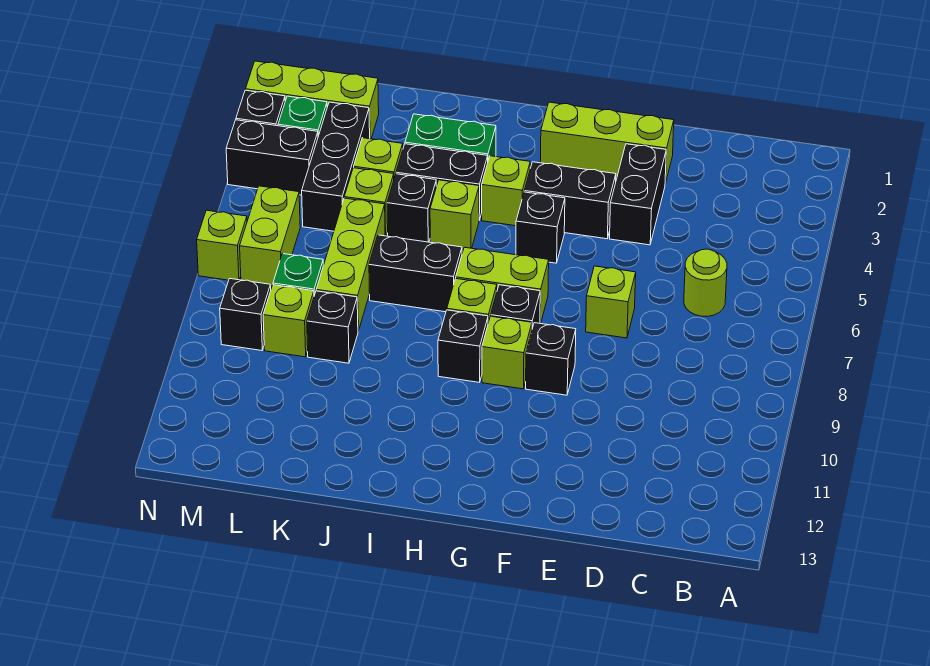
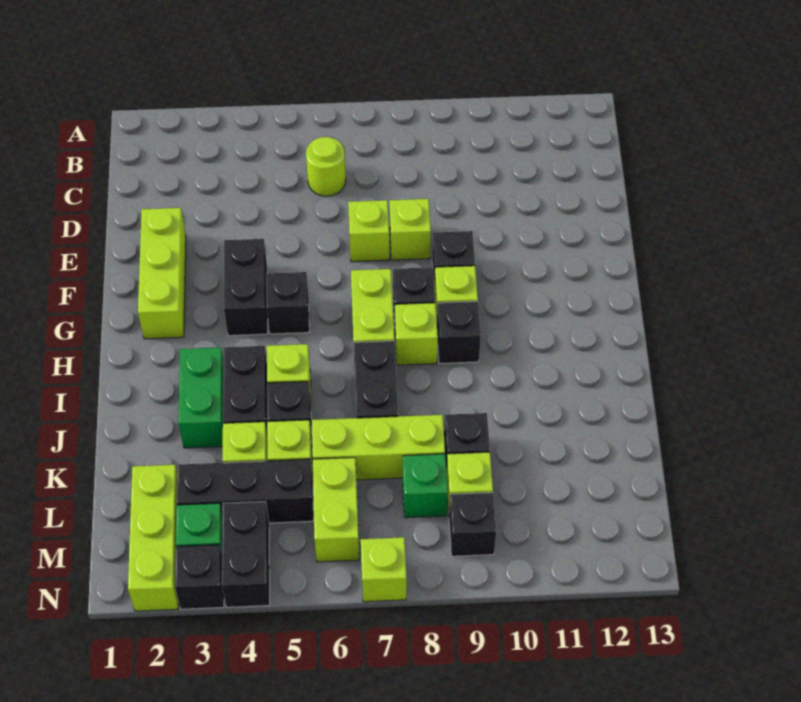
black 1x2 brick [610,144,666,245] -> none
lime 1x1 brick [482,156,530,226] -> lime 1x1 brick moved to [390,199,431,260]
lime 1x2 brick [240,186,300,287] -> lime 1x2 brick turned to [313,458,359,562]

